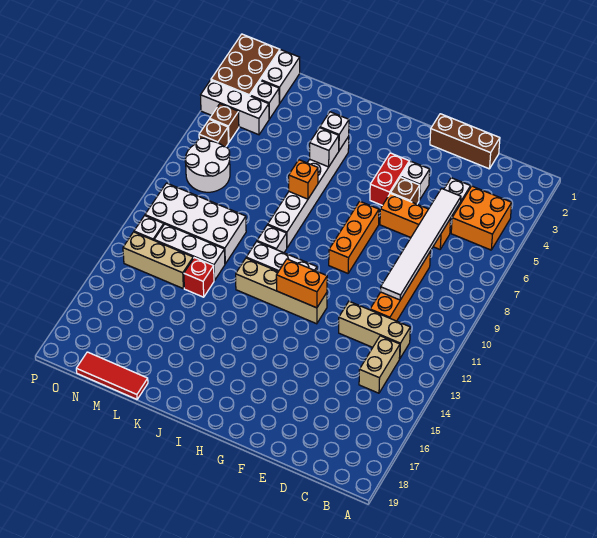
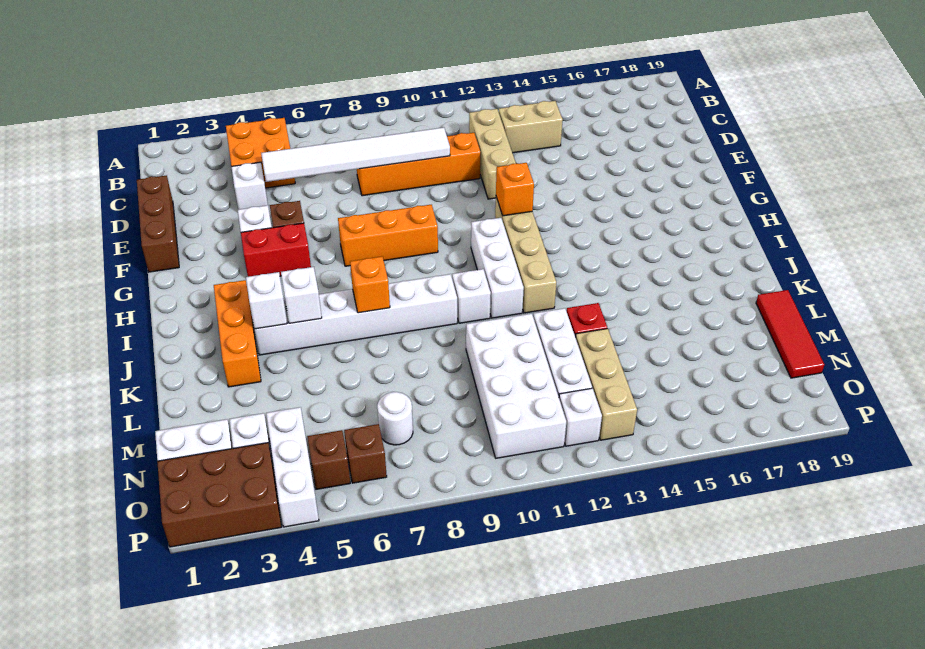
orange 1x3 brick [380,193,451,249] -> orange 1x3 brick moved to [214,280,261,387]
orange 1x2 brick [276,259,327,308] -> orange 1x1 brick [496,163,534,216]
white 2x2 round brick [185,138,230,192] -> white 1x1 round brick [377,392,413,445]

